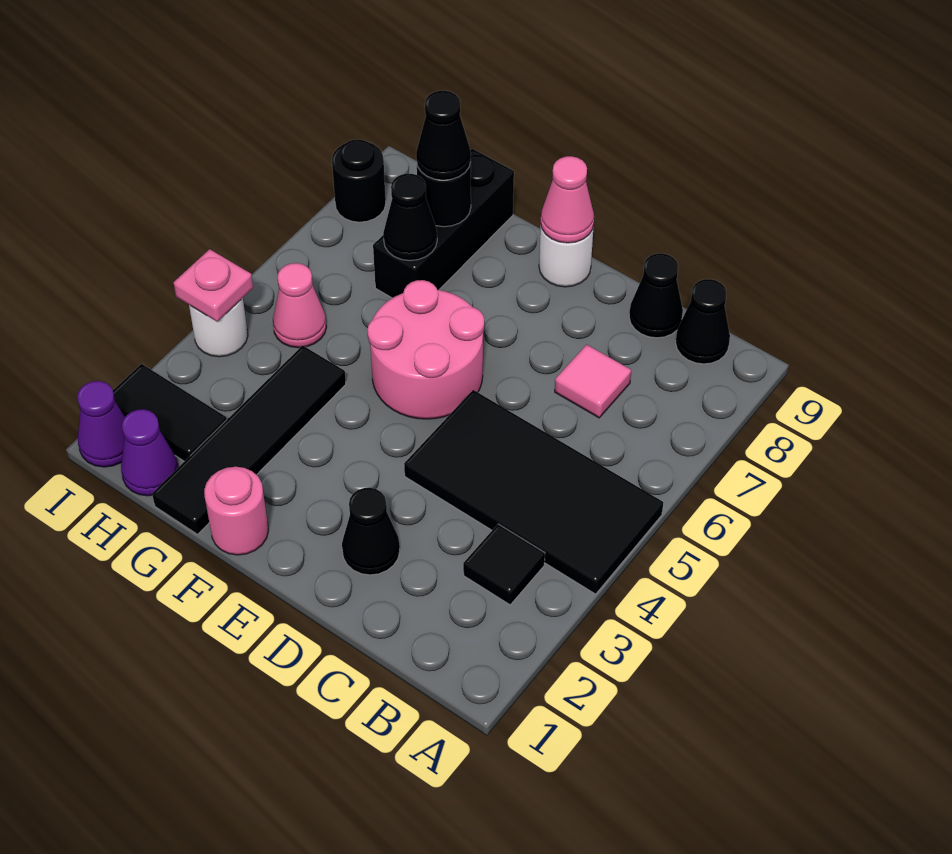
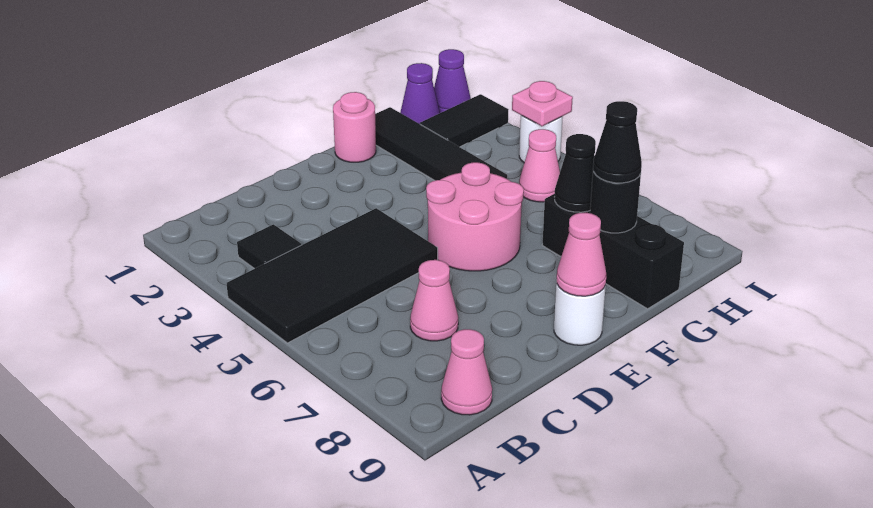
black 1x1 cone [676,279,730,364] -> pink 1x1 cone [441,329,492,415]
pink 1x1 tile [555,345,631,418] -> pink 1x1 cone [410,260,458,341]
black 1x1 cone [629,253,683,338] -> none
black 1x1 cone [342,488,400,575] -> none
black 1x1 round brick [332,139,386,222] -> none

